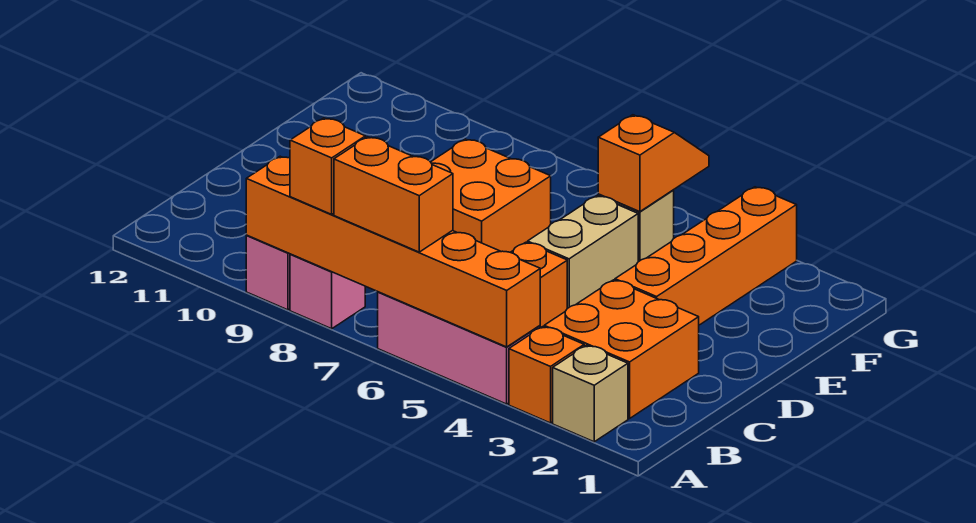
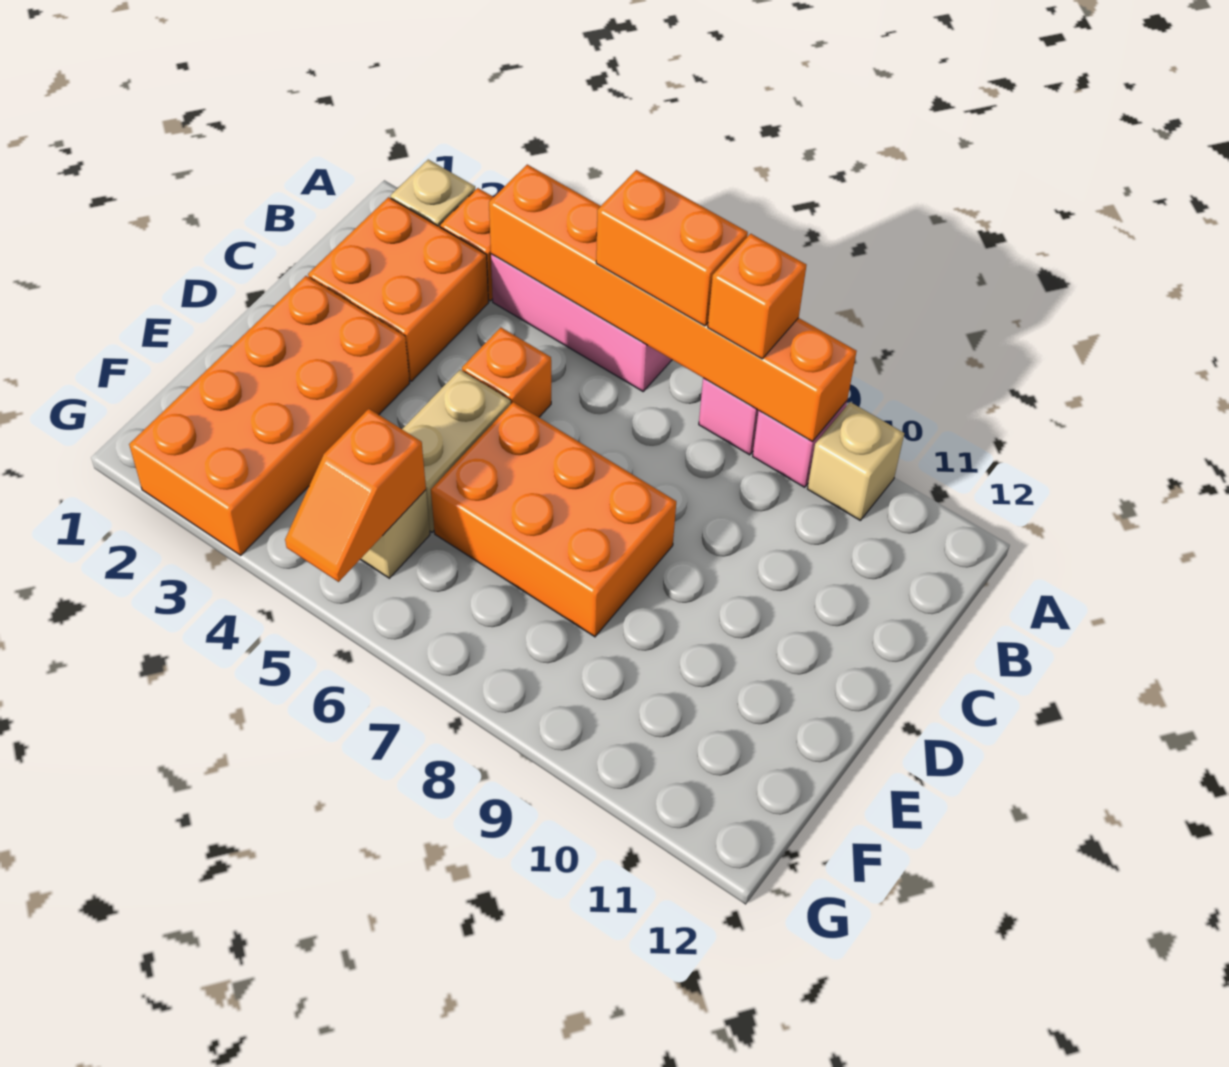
none -> tan 1x1 brick [807,402,904,521]
orange 1x4 brick [615,187,797,325] -> orange 2x4 brick [129,276,410,555]
orange 2x2 brick [431,139,551,252] -> orange 2x3 brick [431,402,676,637]

